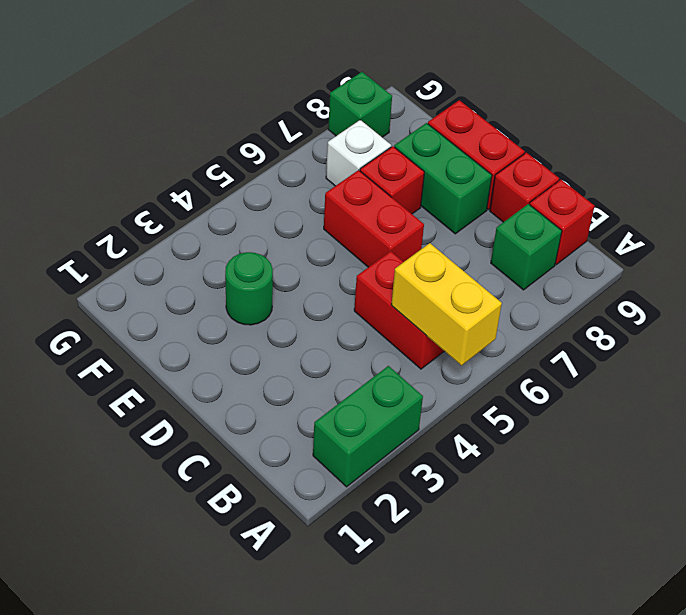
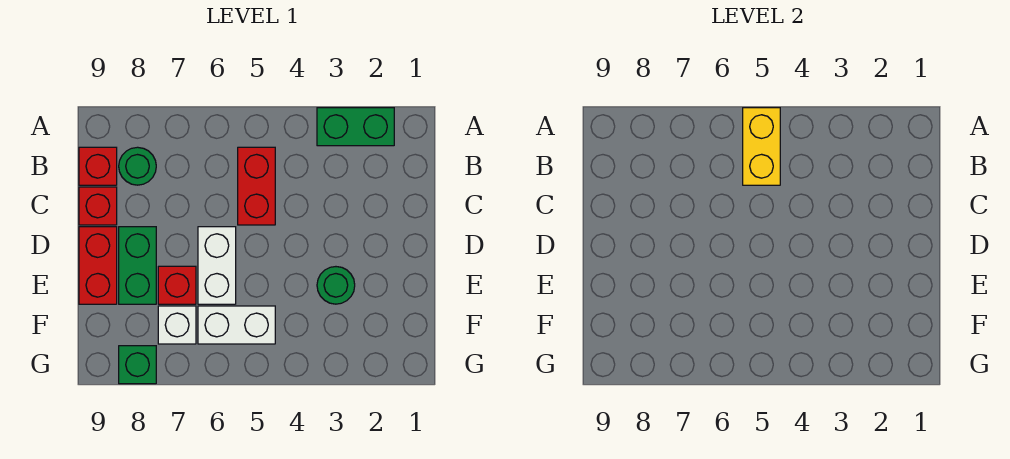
green 1x1 brick [491,204,562,290] -> green 1x1 round brick [119,147,156,185]
red 1x2 brick [324,170,424,267] -> white 1x2 brick [198,227,236,304]
none -> white 1x2 brick [198,306,275,344]

